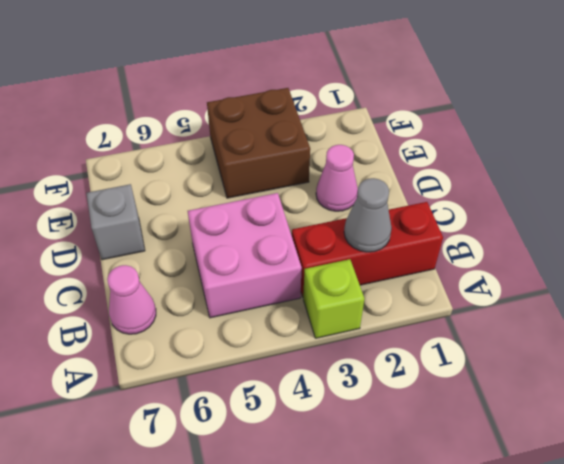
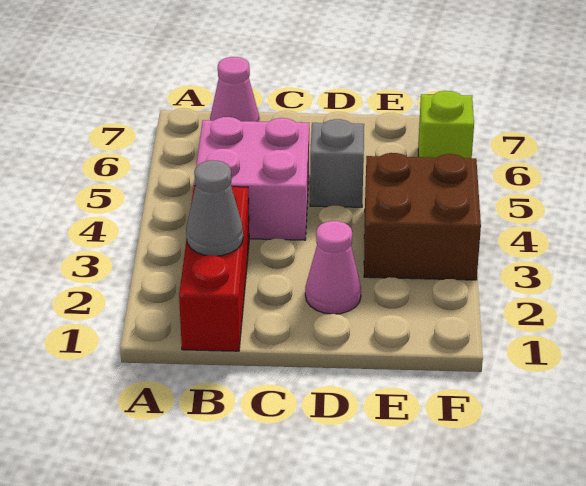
lime 1x1 brick [303,259,364,338] -> lime 1x1 brick moved to [418,91,474,158]
grey 1x1 brick [86,184,145,260] -> grey 1x1 brick moved to [310,119,364,207]

